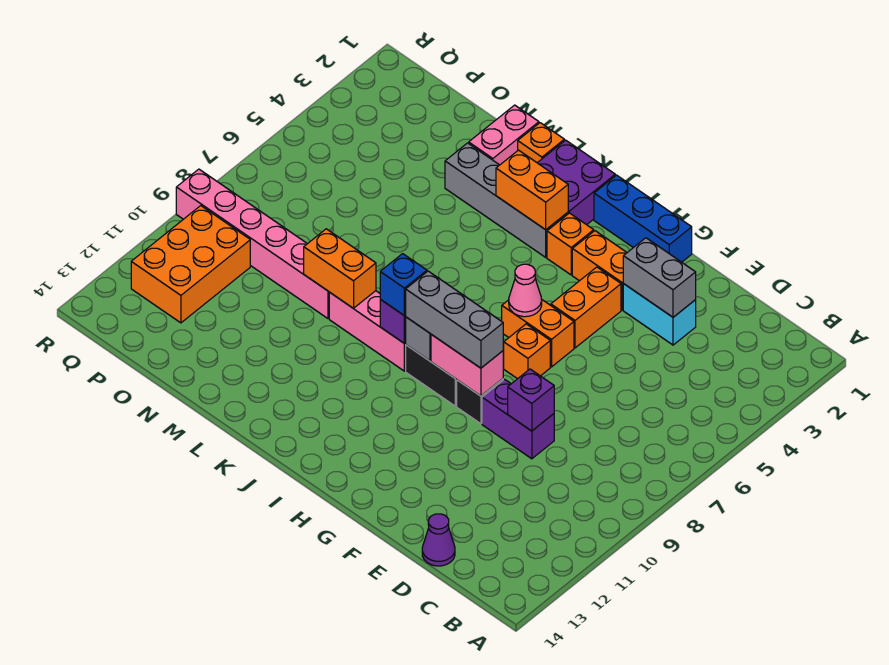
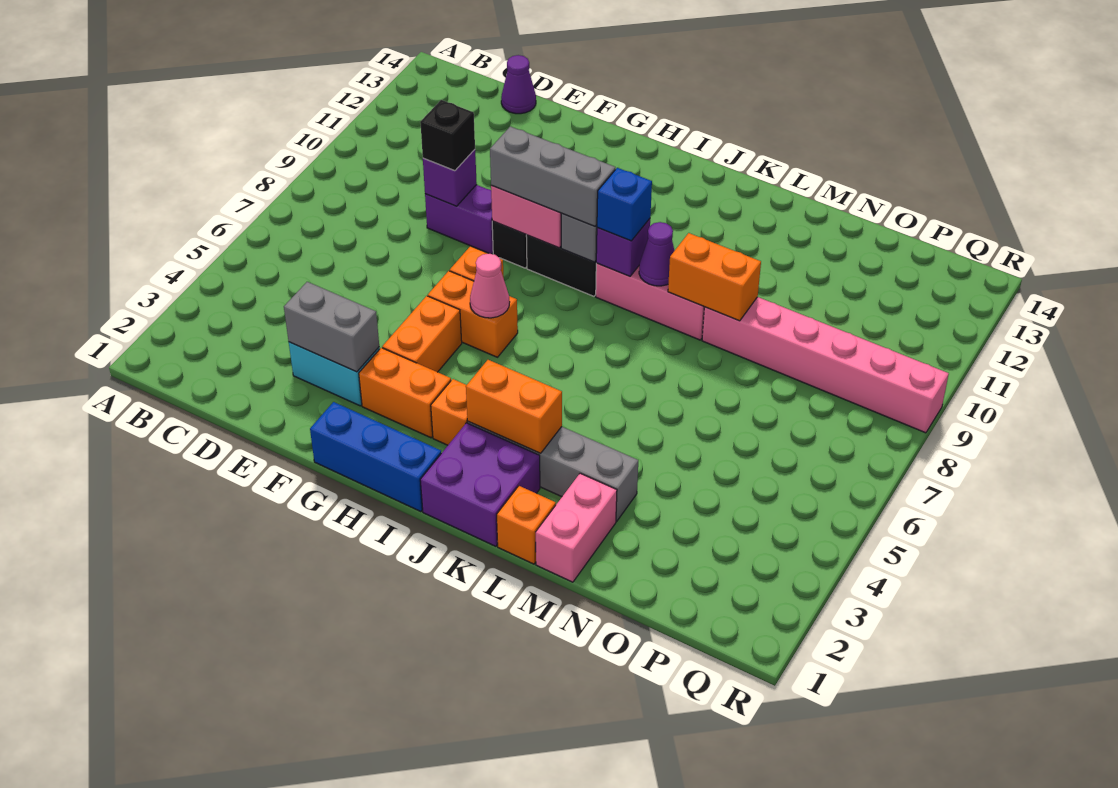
none -> black 1x1 brick [420,100,475,171]
none -> purple 1x1 cone [639,222,675,286]
orange 2x3 brick [131,206,250,323] -> none

